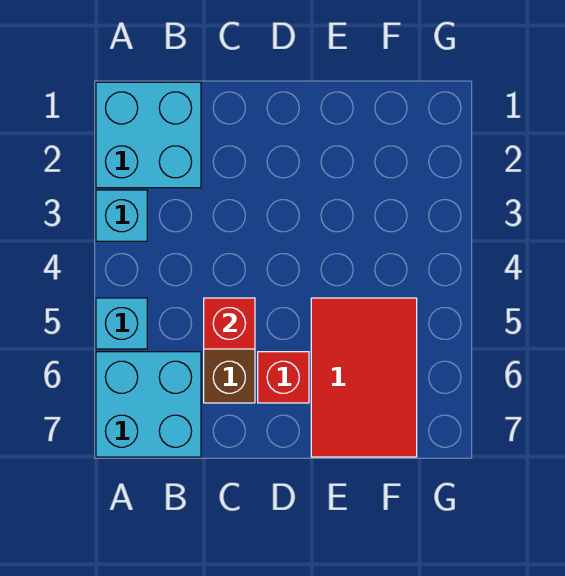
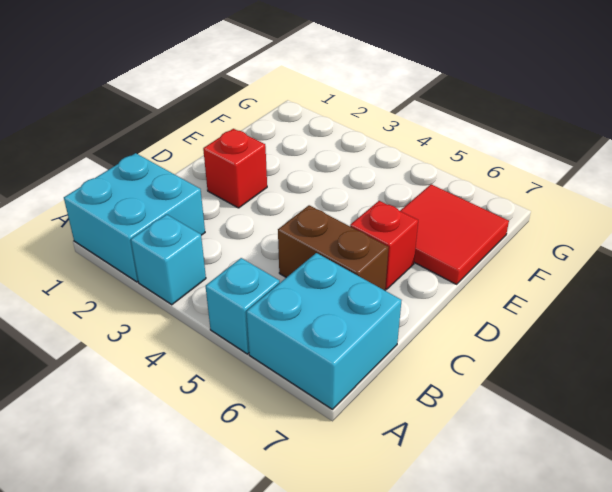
red 1x1 brick [204,298,255,349] -> red 1x1 brick moved to [203,129,267,208]
red 2x3 tile [311,298,417,457] -> red 2x2 tile [400,184,509,284]

